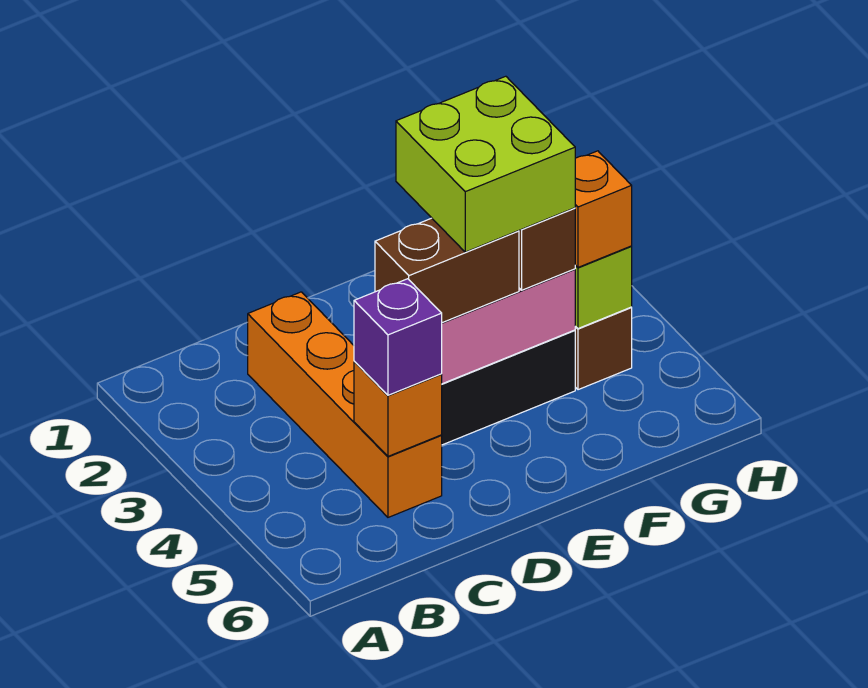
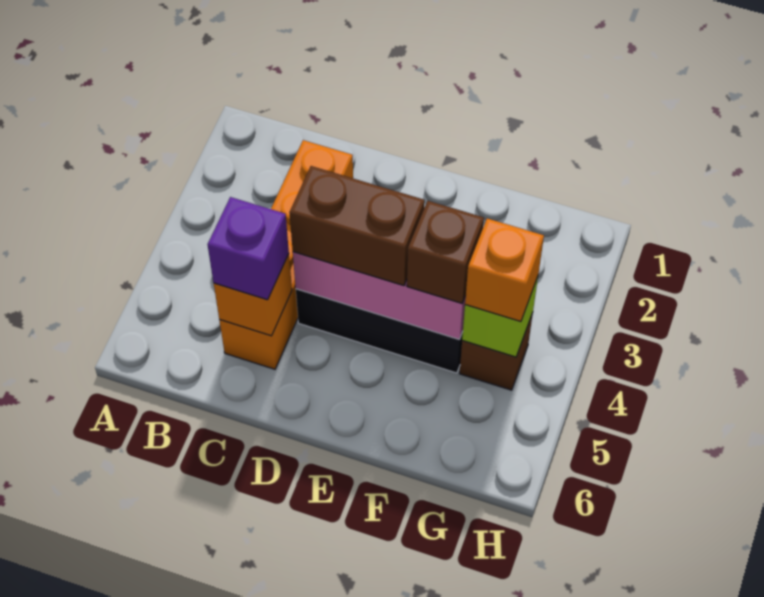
lime 2x2 brick [396,76,575,252] -> none

